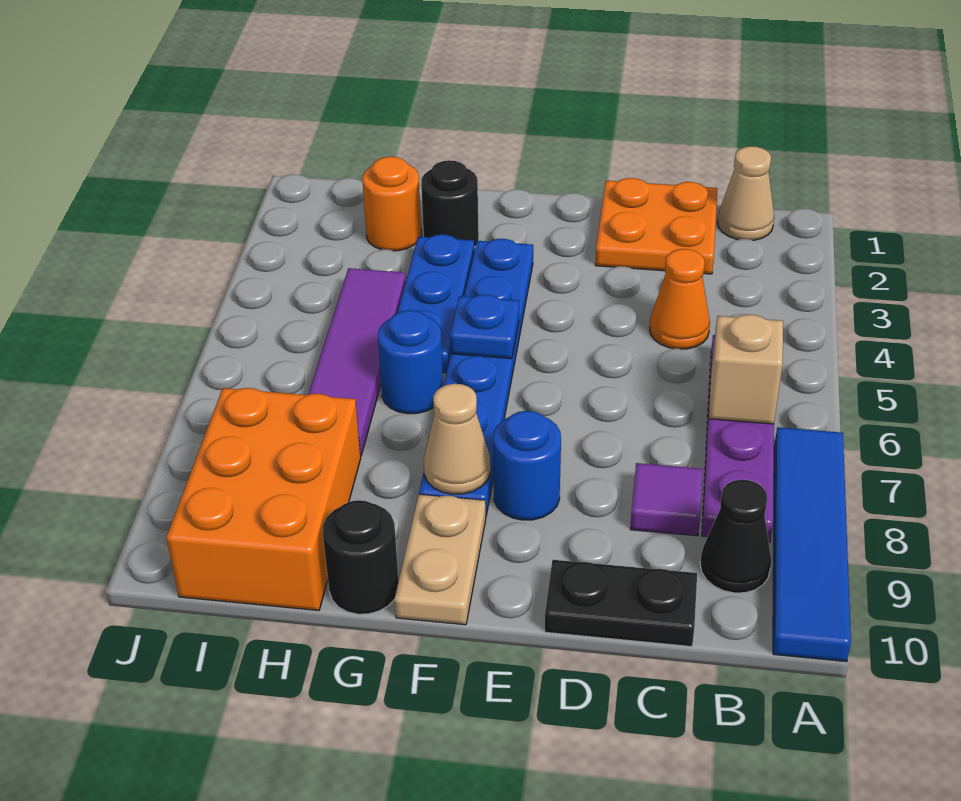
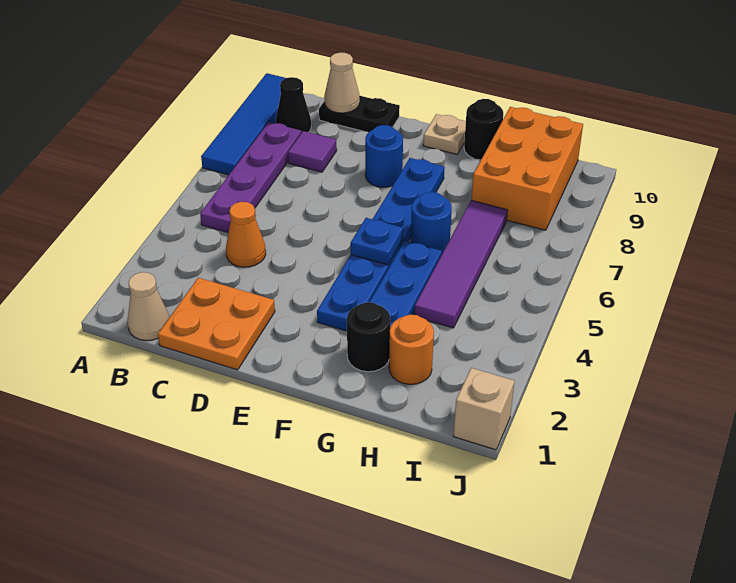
tan 1x1 brick [709,315,783,424] -> tan 1x1 brick moved to [453,368,514,450]
tan 1x1 cone [424,384,490,494] -> tan 1x1 cone moved to [324,53,360,113]
tan 1x2 plate [395,494,486,625] -> tan 1x1 plate [423,114,466,154]

